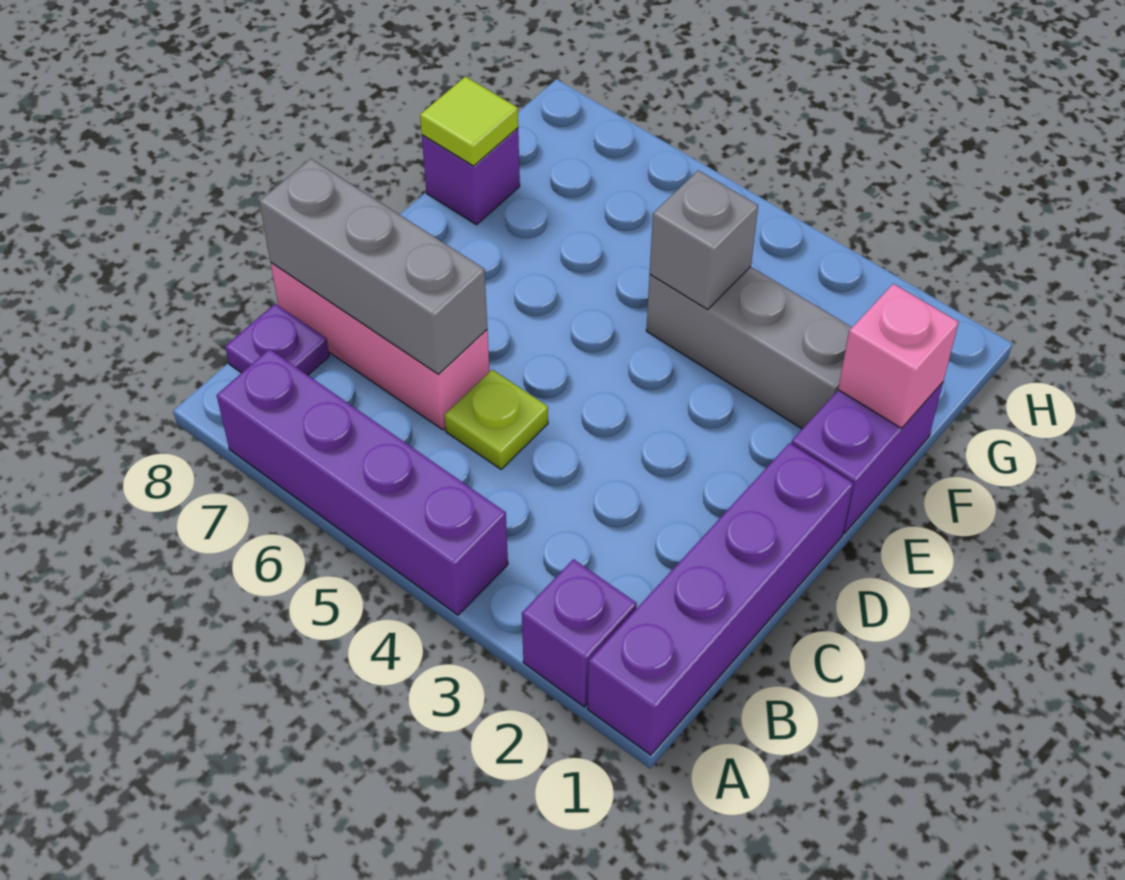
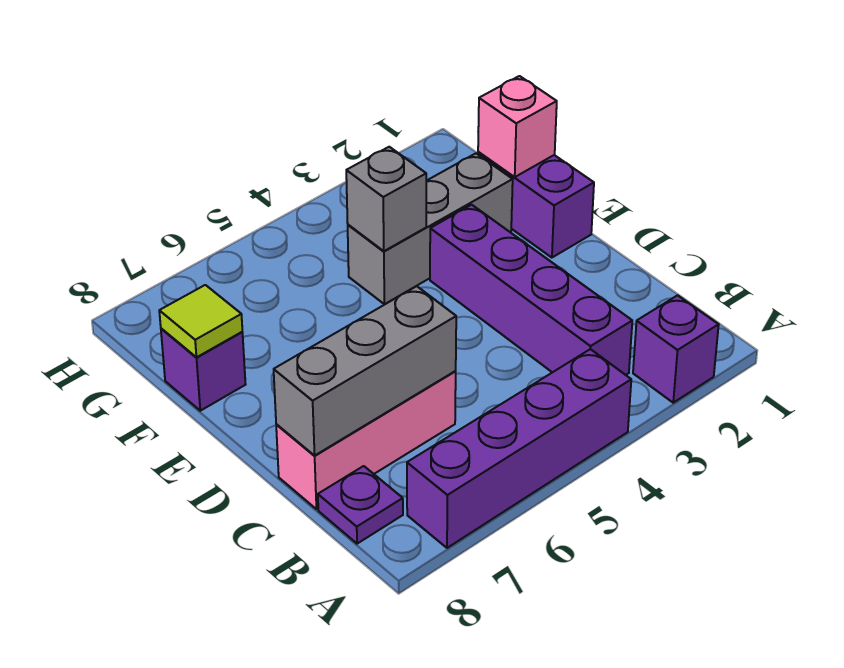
purple 1x4 brick [588,443,853,755] -> purple 1x4 brick moved to [430,205,632,375]
lime 1x1 plate [445,370,548,469] -> none

